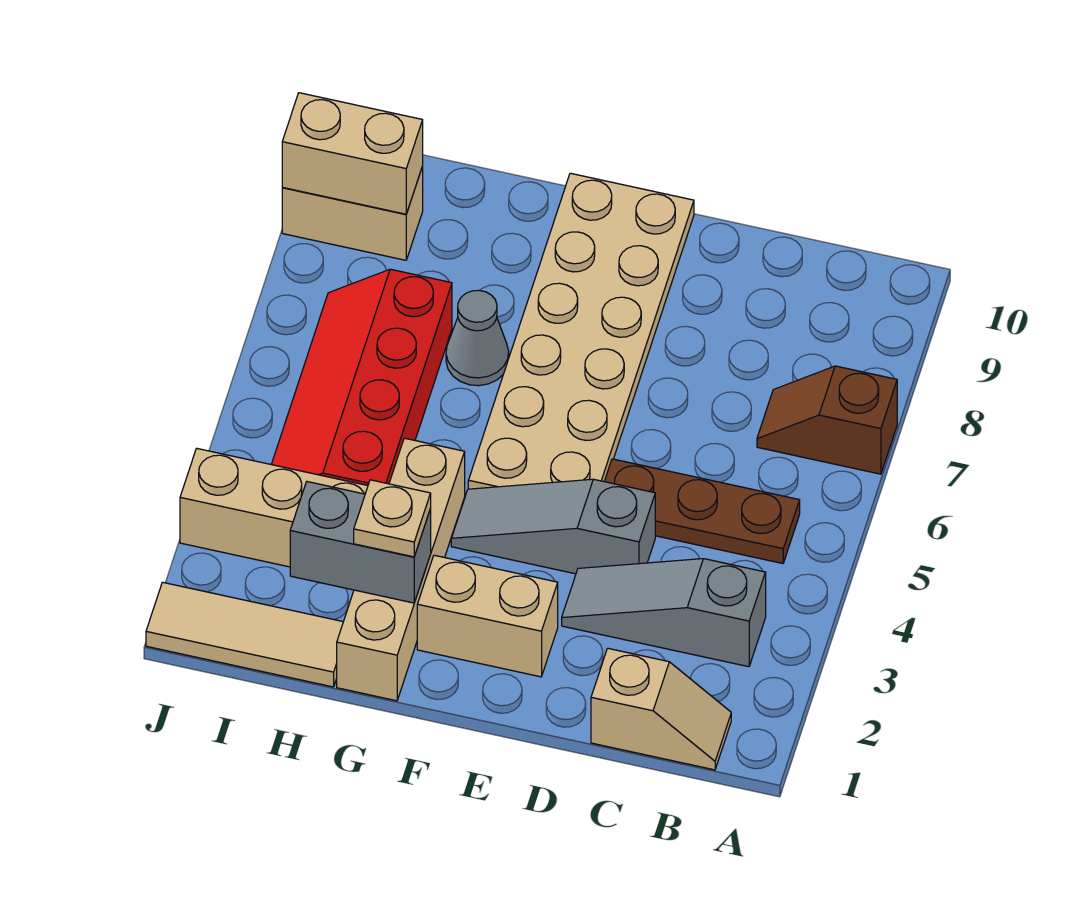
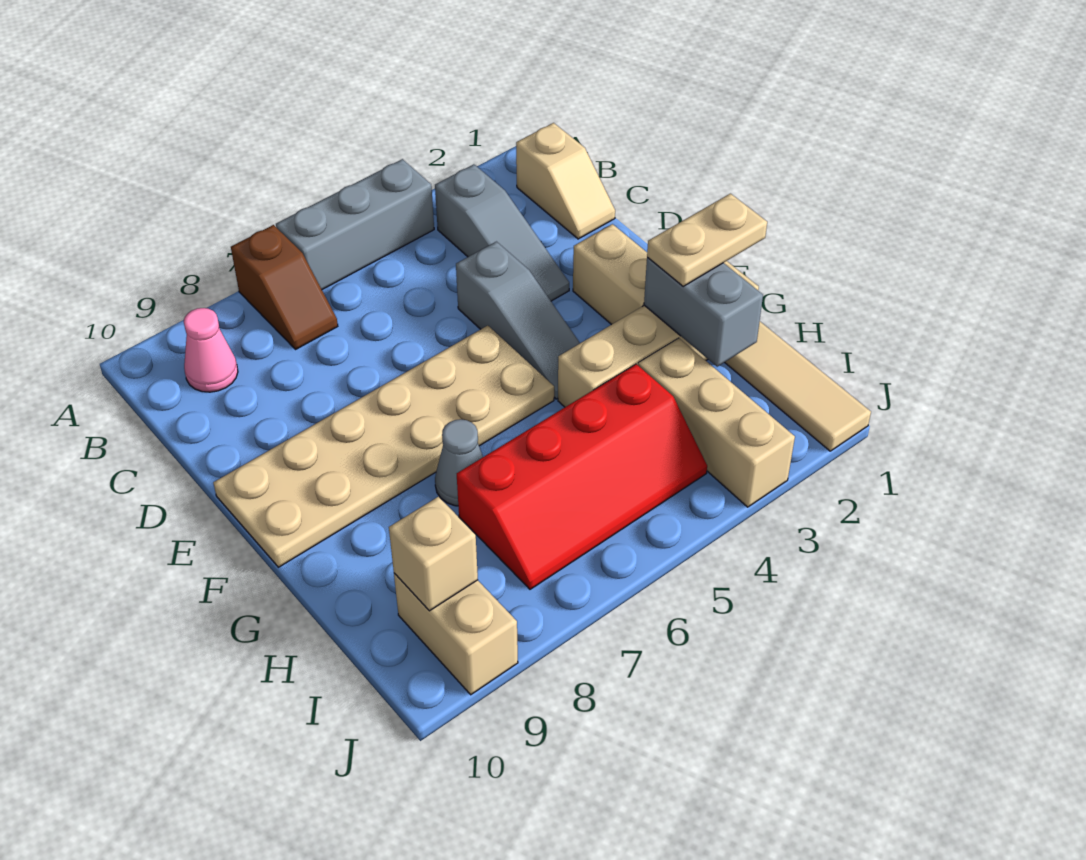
none -> grey 1x3 brick [276,159,434,290]
tan 1x2 slope [591,648,731,770] -> tan 1x2 slope turned to [516,123,615,239]
brown 1x3 plate [604,459,800,563] -> none
none -> pink 1x1 cone [184,308,238,392]
tan 1x1 plate [354,480,431,557] -> tan 1x2 plate [647,194,767,286]
tan 1x2 brick [282,93,423,214] -> tan 1x1 brick [389,497,478,611]

